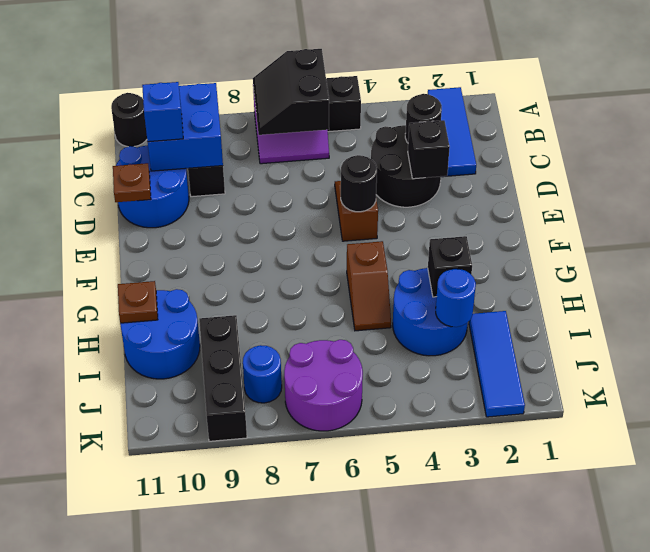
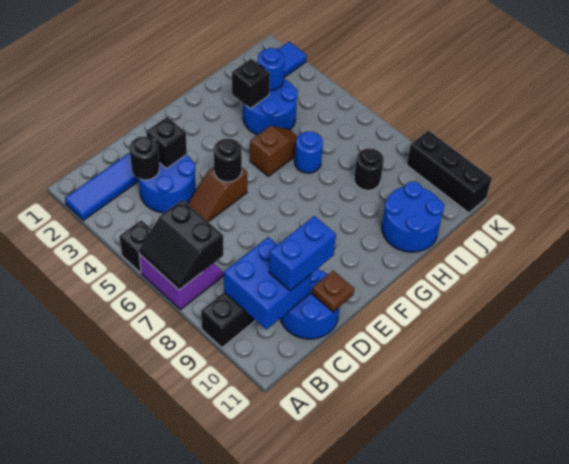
black 2x2 slope [253,49,329,135] -> black 2x2 slope turned to [139,200,223,290]
black 1x1 round brick [111,93,147,147] -> black 1x1 round brick moved to [354,149,384,190]
black 2x2 round brick [371,125,441,207] -> blue 2x2 round brick [139,154,196,213]
blue 1x1 brick [142,82,183,142] -> blue 1x2 brick [269,216,336,291]
brown 1x1 plate [118,281,158,323] -> none
black 1x3 brick [199,315,247,441] -> black 1x3 brick turned to [407,130,492,213]
purple 2x2 round brick [284,340,363,431] -> none
blue 1x1 round brick [243,345,282,403] -> blue 1x1 round brick moved to [295,132,323,173]

